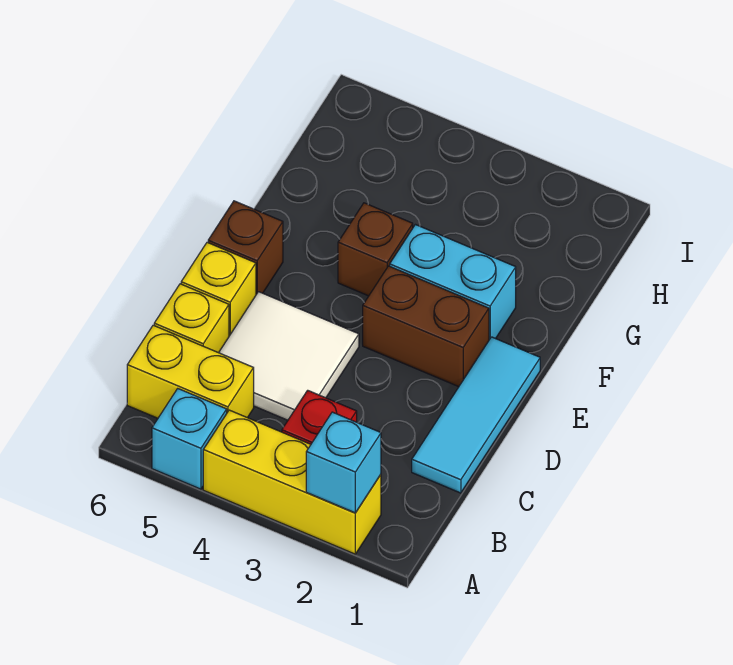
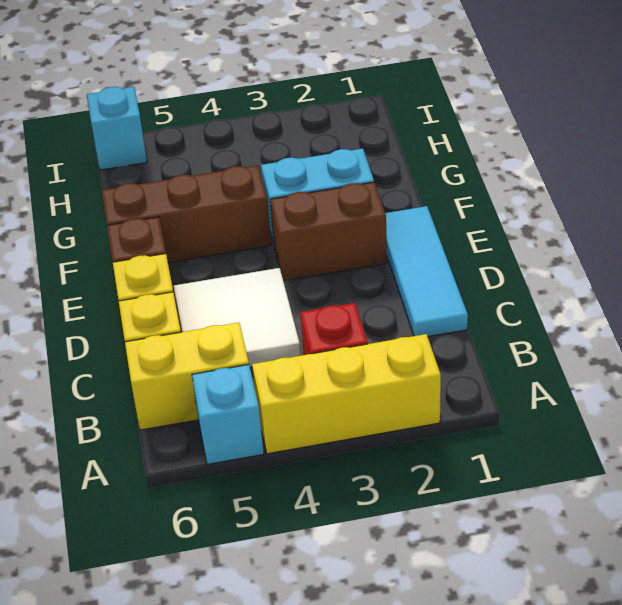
cyan 1x1 brick [306,412,381,513] -> cyan 1x1 brick moved to [87,87,147,170]
brown 1x1 brick [338,203,413,296] -> brown 1x3 brick [102,165,271,262]

